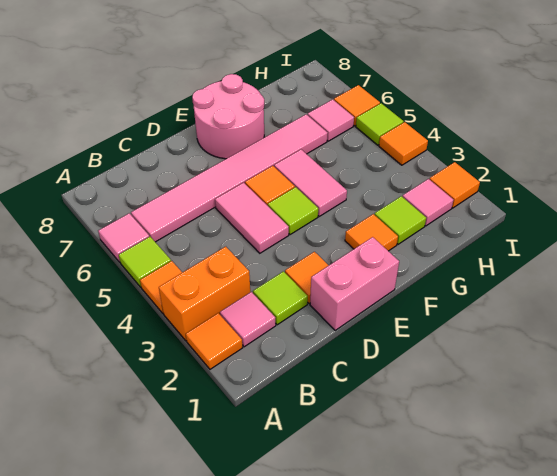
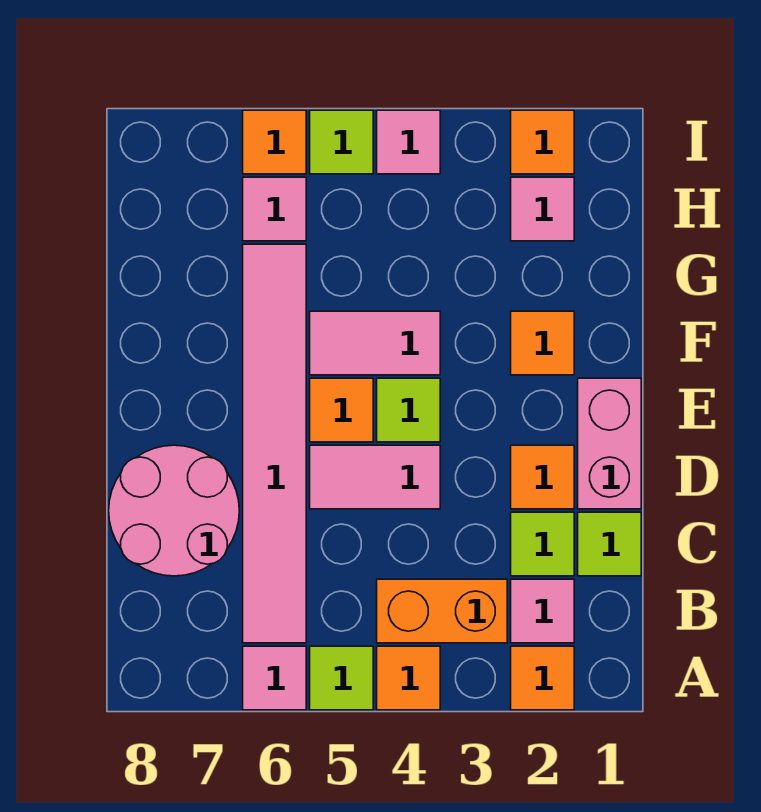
orange 1x2 brick [159,247,250,341] -> orange 1x2 brick turned to [377,579,507,643]
pink 2x2 round brick [192,74,264,159] -> pink 2x2 round brick moved to [109,445,239,576]
lime 1x1 tile [375,196,426,244] -> lime 1x1 tile moved to [578,512,641,576]
orange 1x1 tile [379,122,428,165] -> pink 1x1 tile [377,110,440,174]

